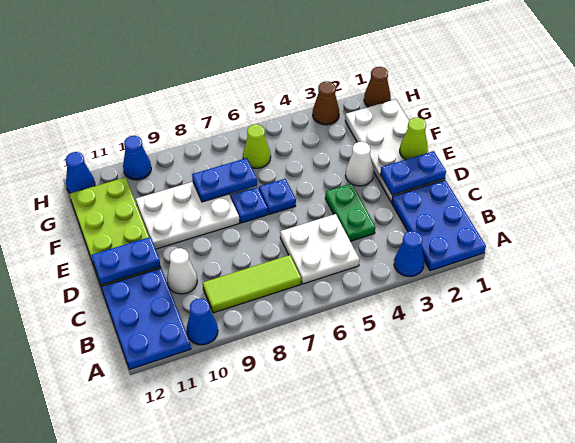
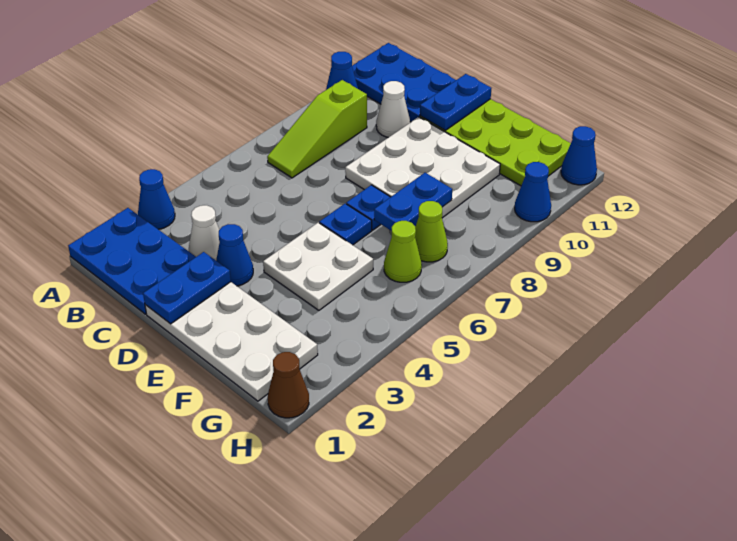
white 2x2 plate [280,214,359,284] -> white 2x2 plate moved to [263,223,373,310]
lime 1x3 tile [203,255,301,313] -> lime 1x3 slope [267,80,367,178]
green 1x2 plate [325,183,375,241] -> none
none -> blue 1x1 cone [216,224,253,286]
lime 1x1 cone [400,117,428,160] -> lime 1x1 cone moved to [415,201,448,262]
white 1x1 cone [346,142,374,186] -> white 1x1 cone moved to [189,205,220,260]
white 2x3 plate [136,182,239,249] -> white 3x3 plate [345,117,500,218]
brown 1x1 cone [313,81,339,125] -> none

